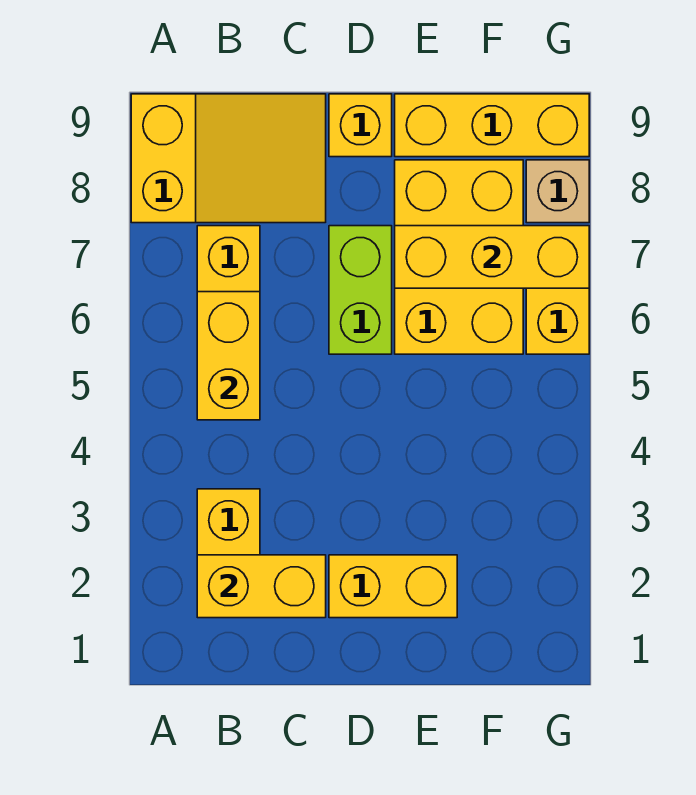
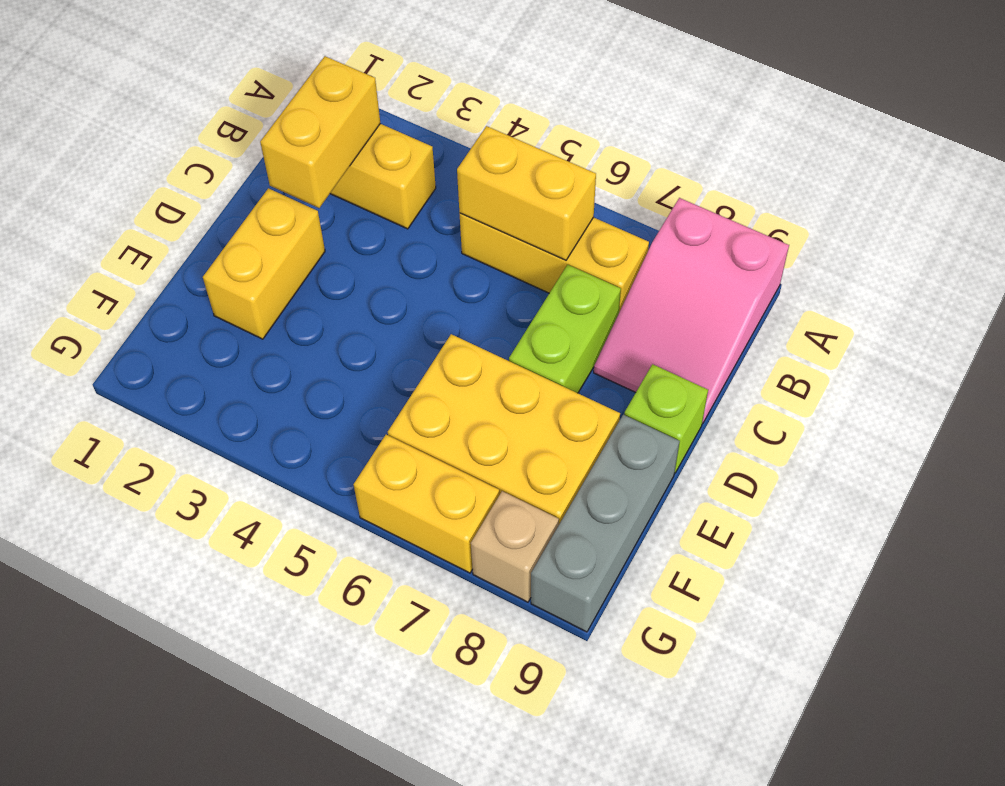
yellow 2x3 slope [131,94,326,223] -> pink 2x3 slope [594,198,789,423]
lime 1x2 brick [329,226,392,354] -> lime 1x2 brick turned to [509,265,621,393]
yellow 1x1 brick [329,94,392,157] -> lime 1x1 brick [624,364,708,473]
yellow 1x3 brick [395,226,589,288] -> none
yellow 1x3 brick [395,94,589,157] -> grey 1x3 brick [531,415,680,632]

